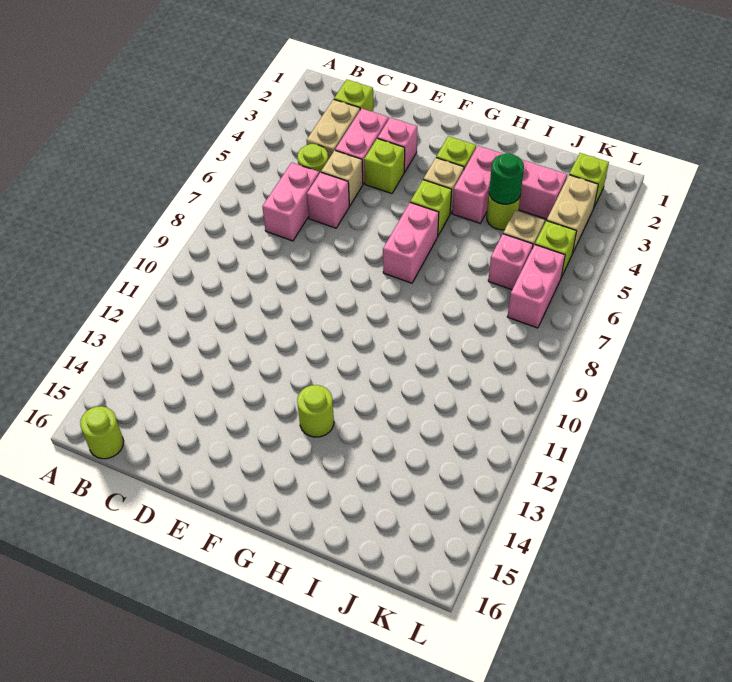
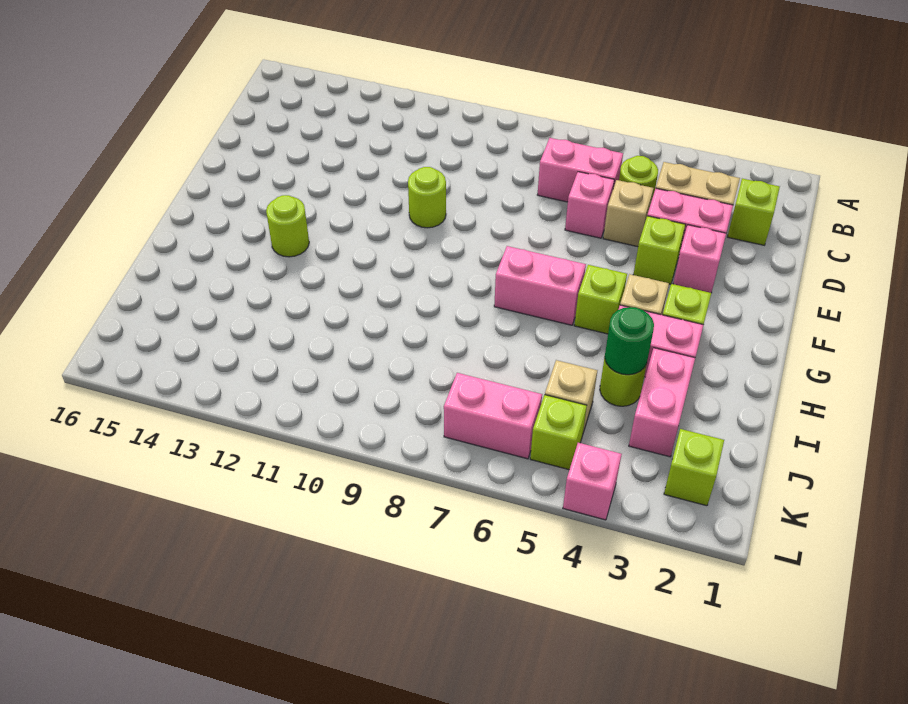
lime 1x1 round brick [80,406,124,459] -> lime 1x1 round brick moved to [408,167,446,228]
pink 1x1 brick [488,234,533,290] -> pink 1x1 brick moved to [563,443,622,520]
tan 1x2 brick [547,175,598,254] -> none

